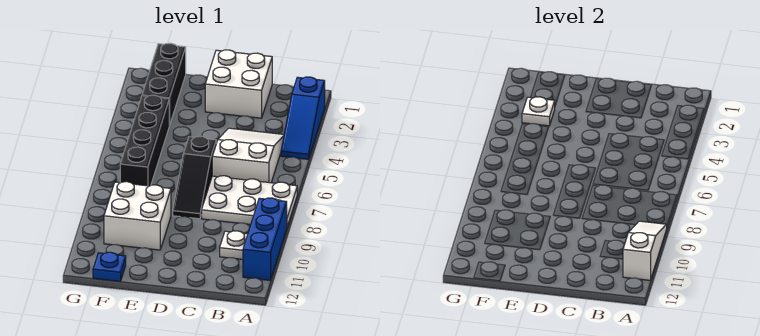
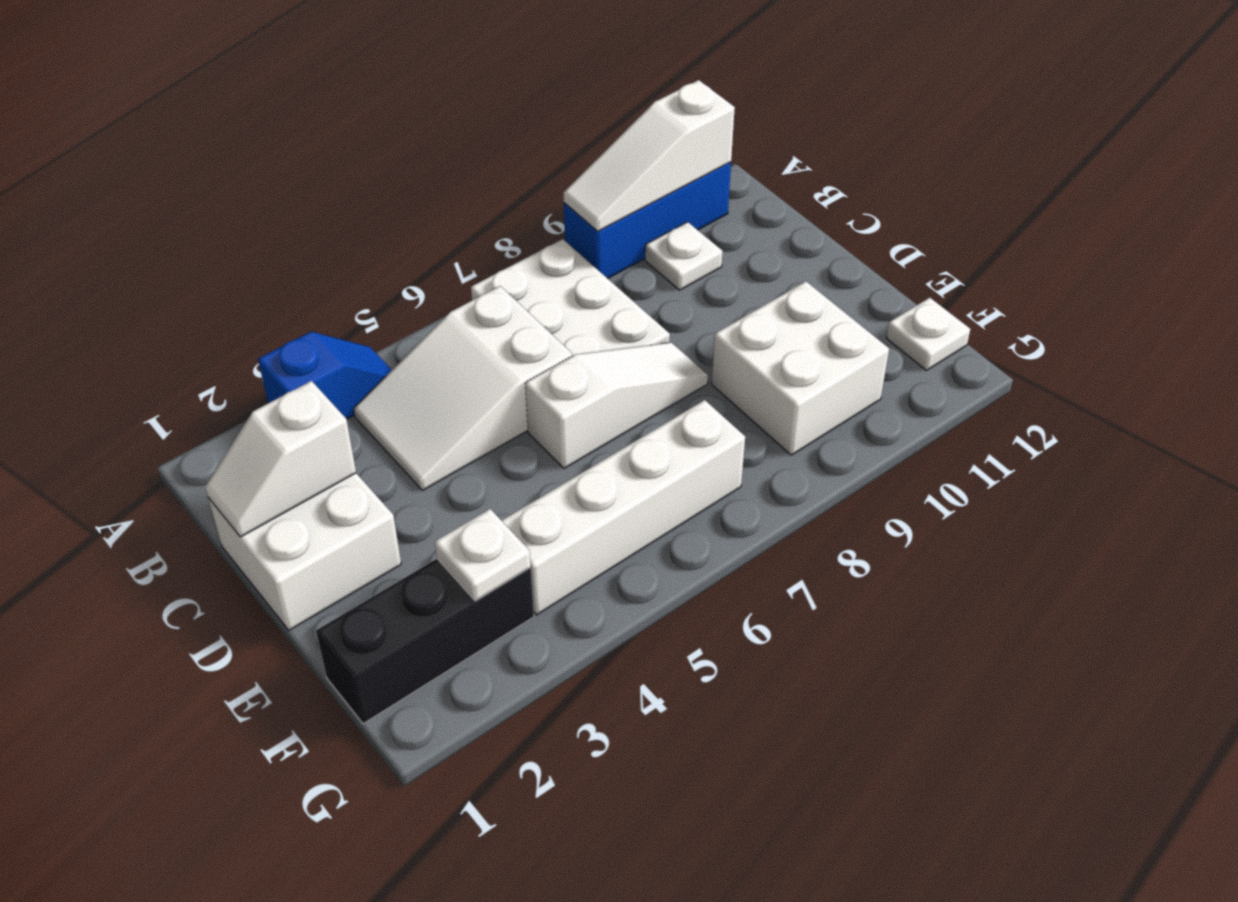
blue 1x3 slope [281,77,325,159] -> blue 1x2 slope [258,332,392,419]
none -> white 1x2 slope [205,381,356,537]
black 1x3 slope [173,136,216,219] -> white 1x3 slope [525,342,708,468]
black 1x4 brick [120,95,169,186] -> white 1x4 brick [501,400,745,615]
blue 1x1 plate [93,252,126,281] -> white 1x1 plate [886,298,970,370]

